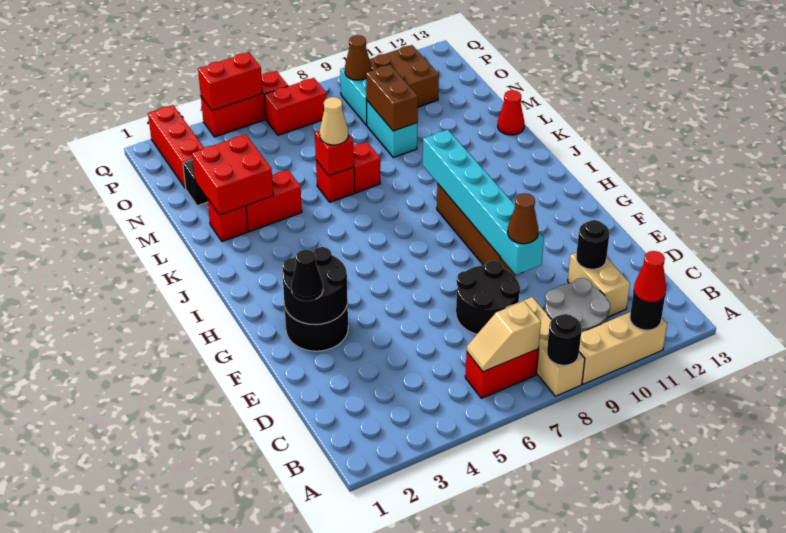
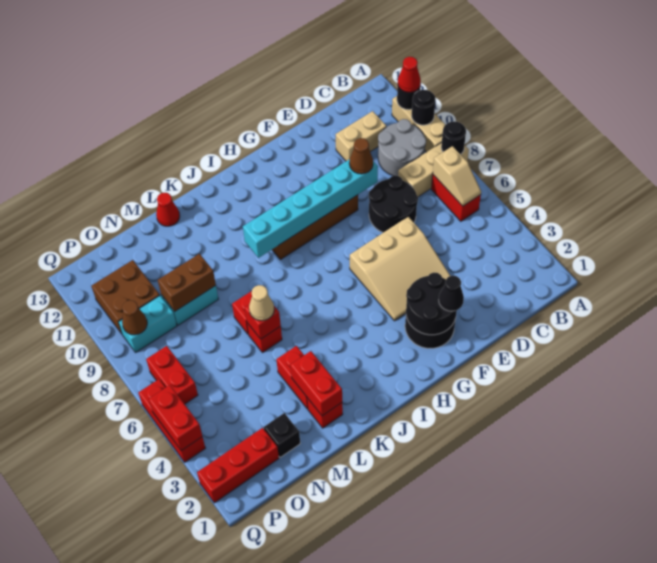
black 1x1 round brick [576,220,610,269] -> black 1x1 round brick moved to [412,90,436,125]
none -> tan 3x3 slope [350,217,450,321]
red 2x2 brick [192,135,273,215] -> red 1x2 brick [290,351,342,416]

